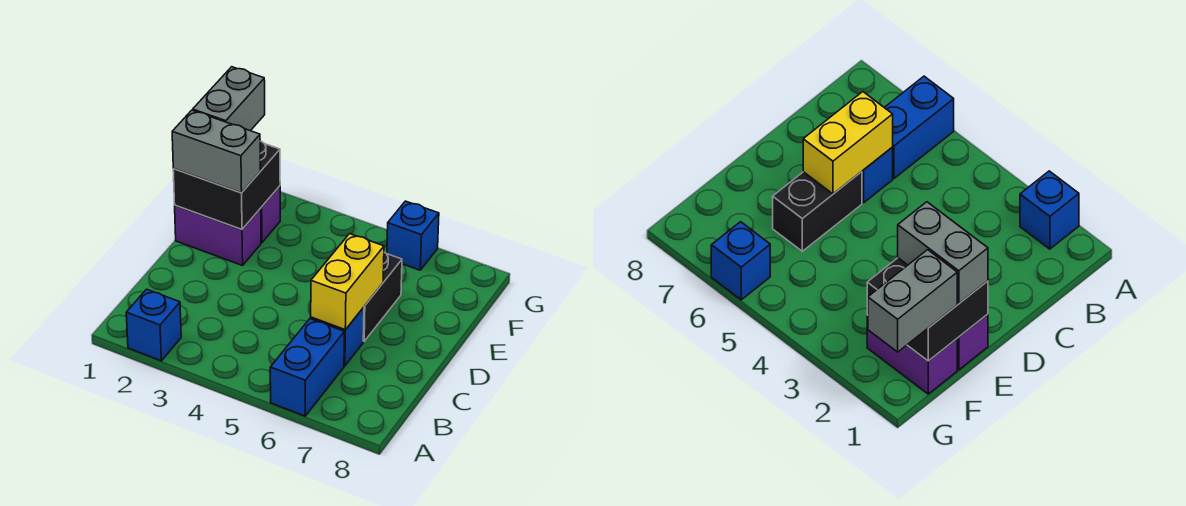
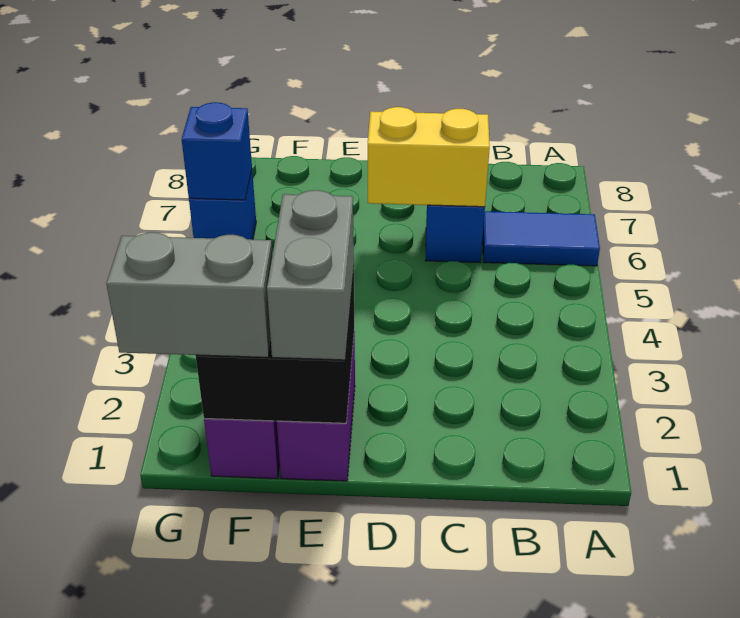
blue 1x1 brick [126,289,181,361] -> blue 1x1 brick moved to [182,102,252,200]
blue 1x2 brick [270,319,344,416] -> blue 1x2 tile [483,211,600,266]
black 1x2 brick [363,252,402,341] -> none

